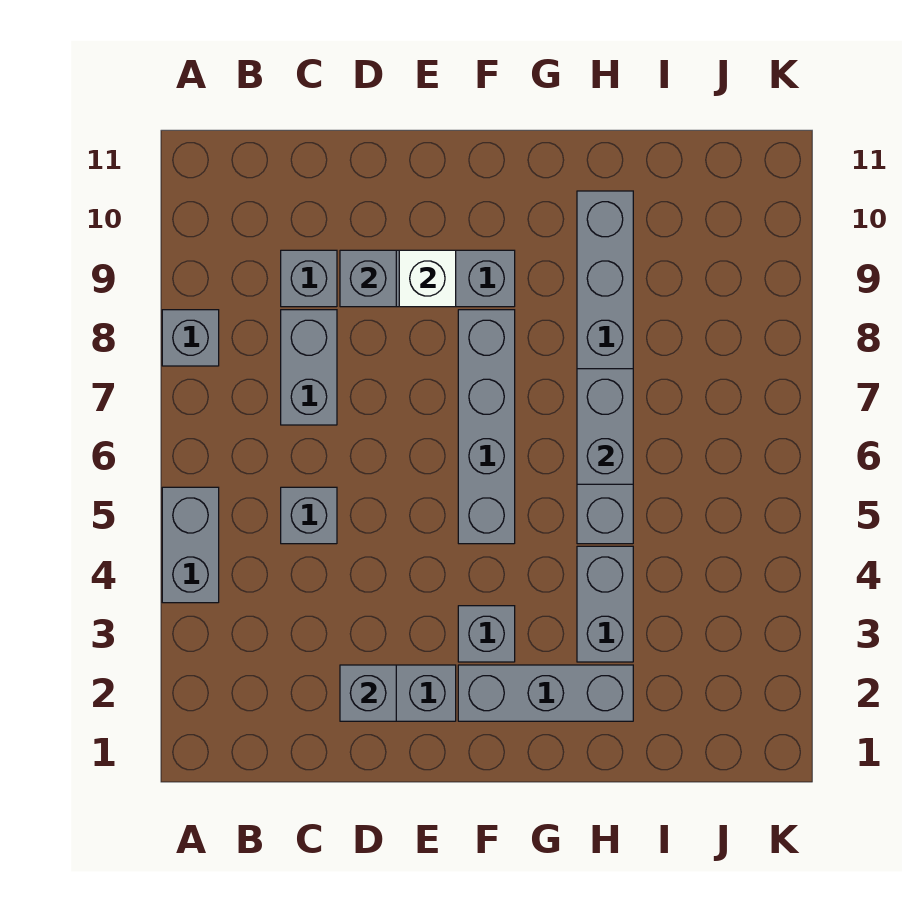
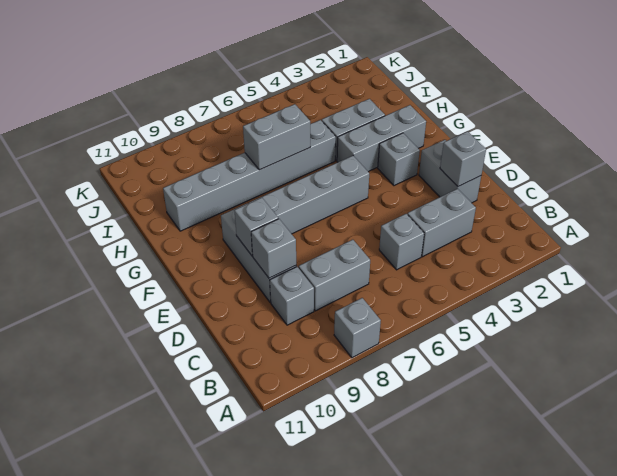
grey 1x2 brick [162,487,219,603] -> grey 1x2 brick moved to [407,189,476,257]
white 1x1 brick [399,250,456,307] -> grey 1x1 brick [234,198,278,256]
grey 1x3 brick [458,665,633,721] -> grey 1x3 brick turned to [337,105,426,172]

